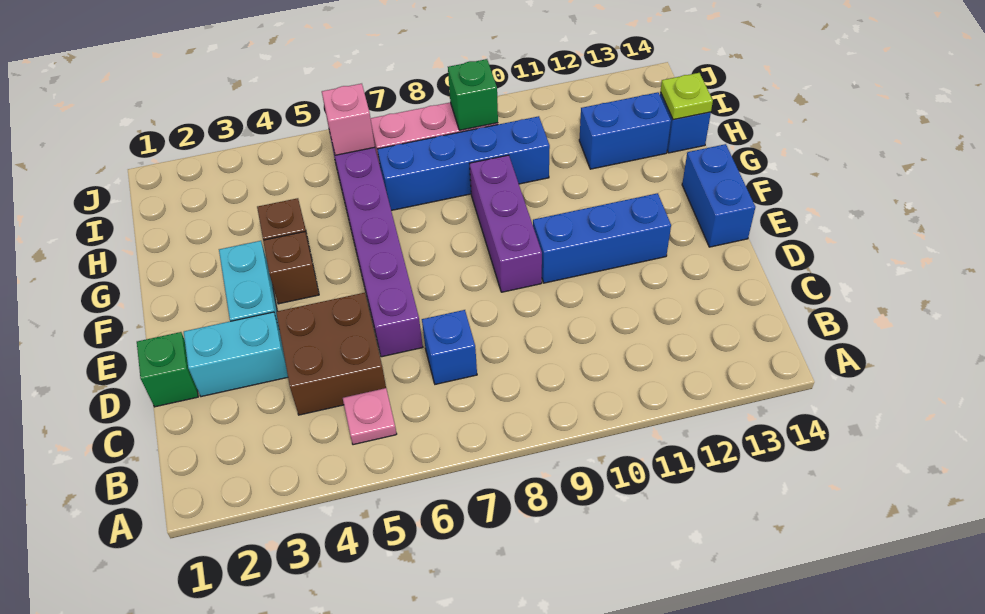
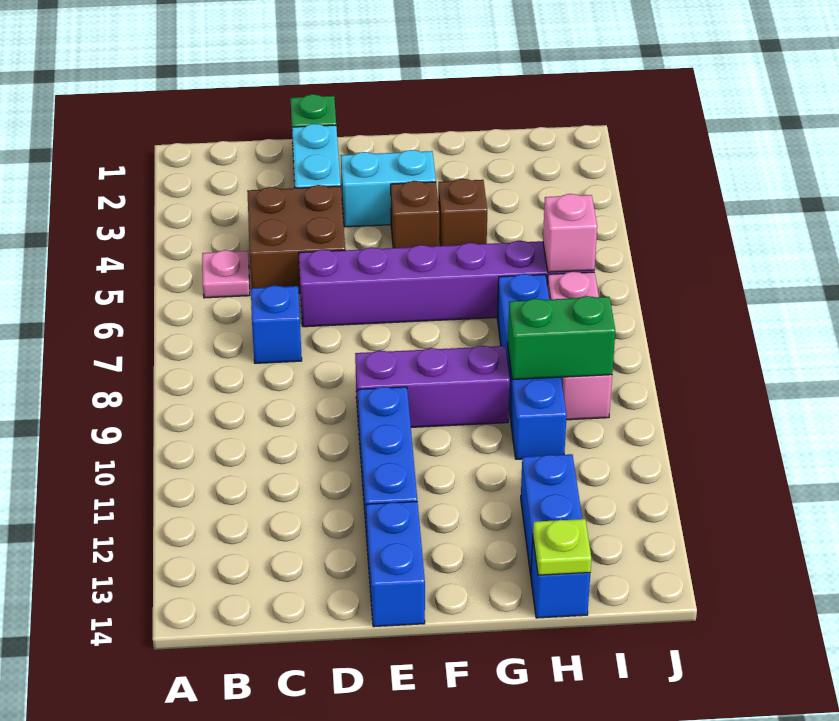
blue 1x2 brick [682,144,755,247] -> blue 1x2 brick turned to [366,502,425,627]
green 1x1 brick [448,59,498,130] -> green 1x2 brick [508,296,615,380]

